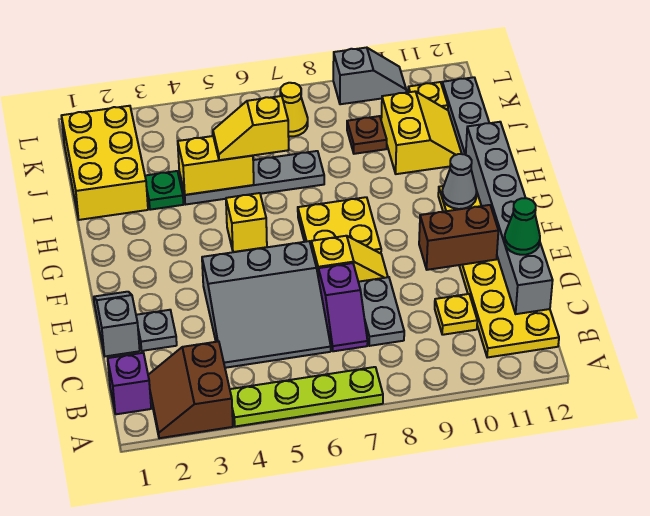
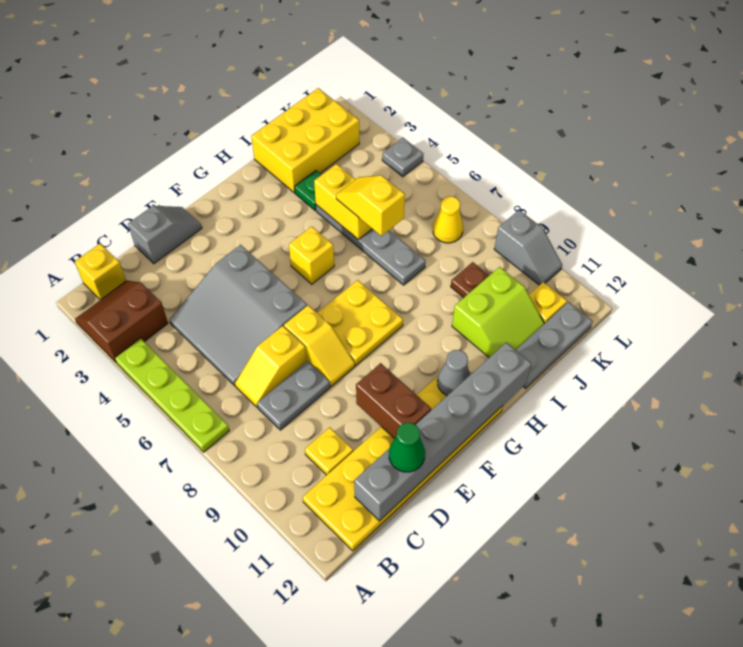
purple 1x1 brick [108,353,151,414] -> yellow 1x1 brick [75,244,126,300]
purple 1x2 slope [318,263,368,351] -> yellow 1x2 slope [235,326,307,408]
grey 1x1 plate [136,310,177,351] -> grey 1x1 plate moved to [382,138,423,177]
yellow 2x2 slope [381,91,462,174] -> lime 2x2 slope [452,267,545,358]

